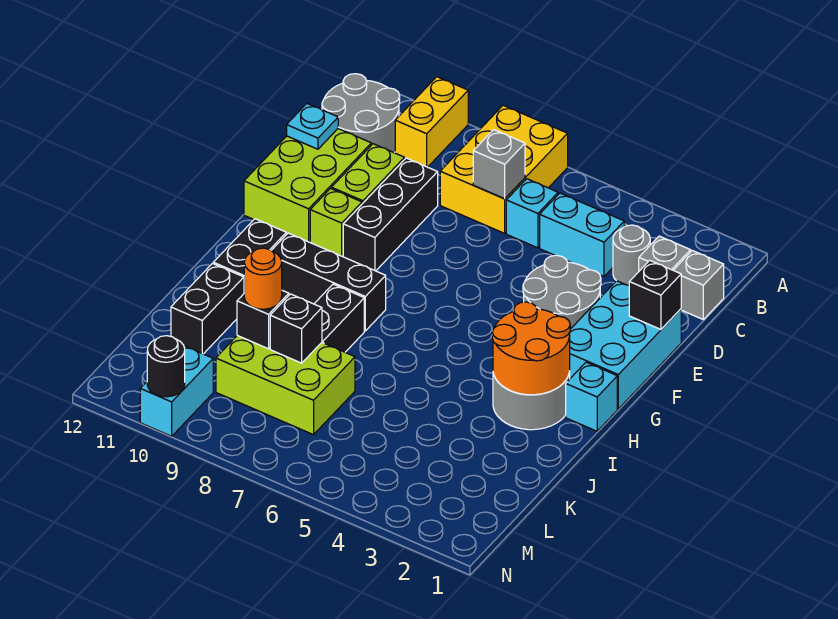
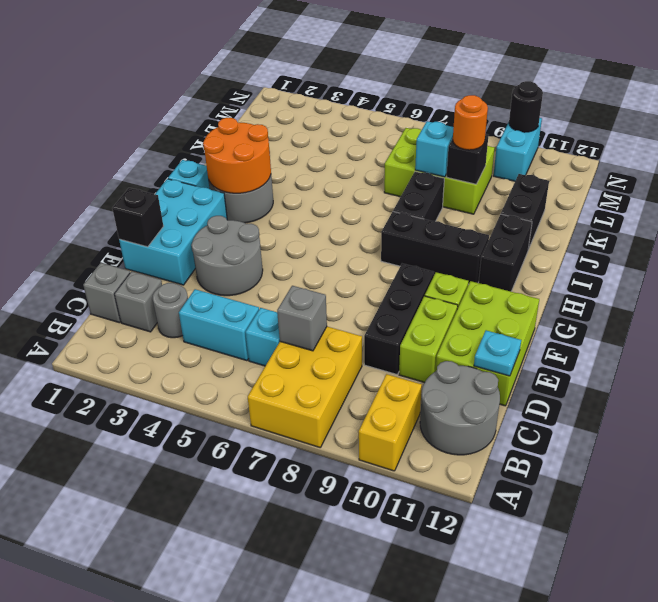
black 1x1 brick [270,294,322,363] -> cyan 1x1 brick [415,121,454,177]

